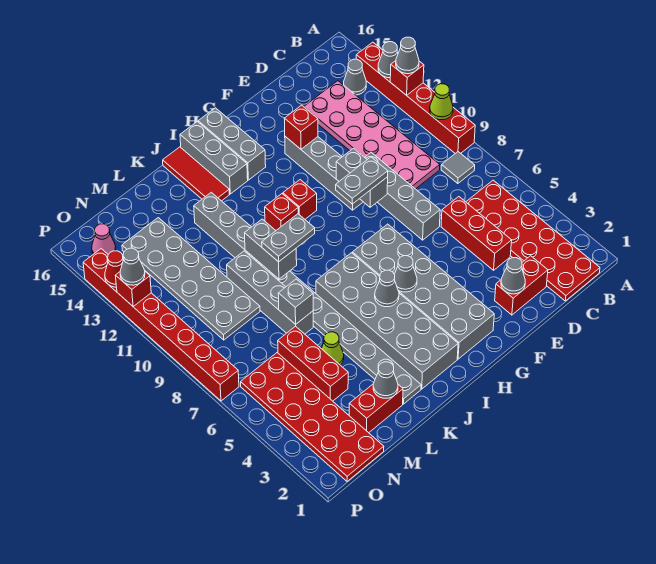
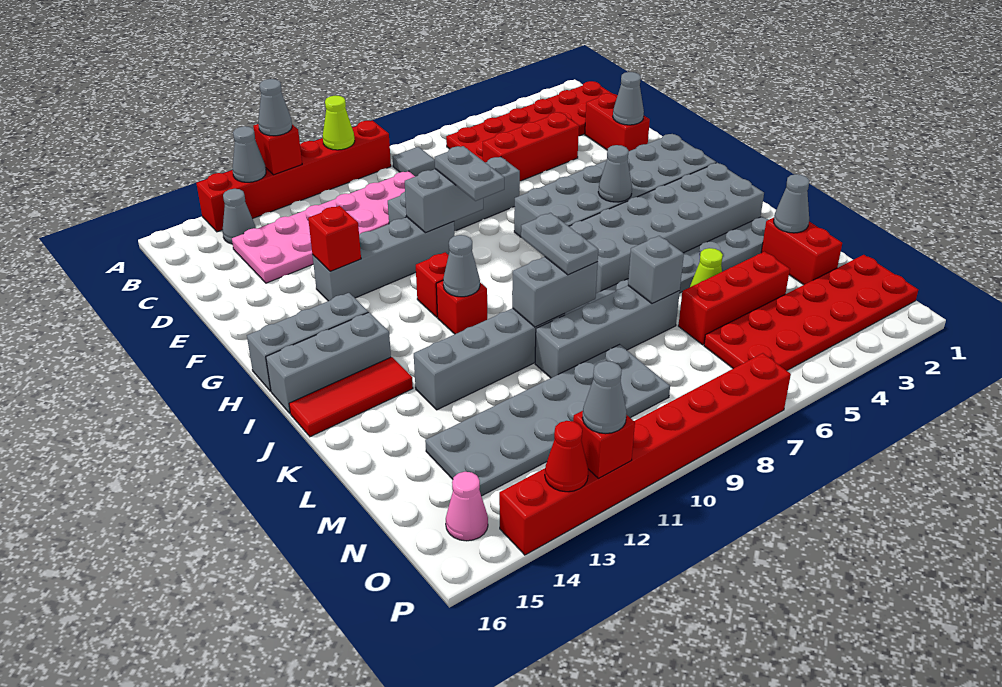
grey 1x1 cone [375,270,399,307] -> grey 1x1 cone moved to [443,235,480,297]

